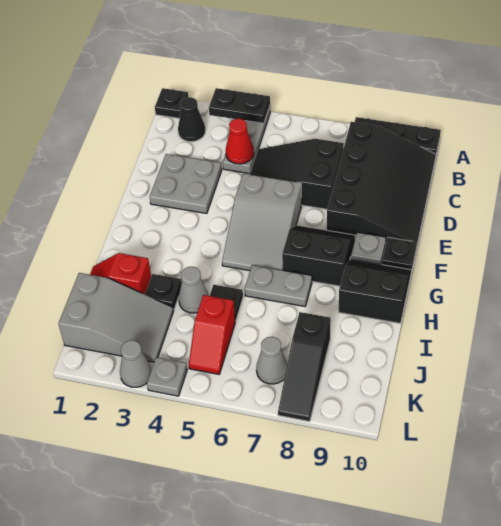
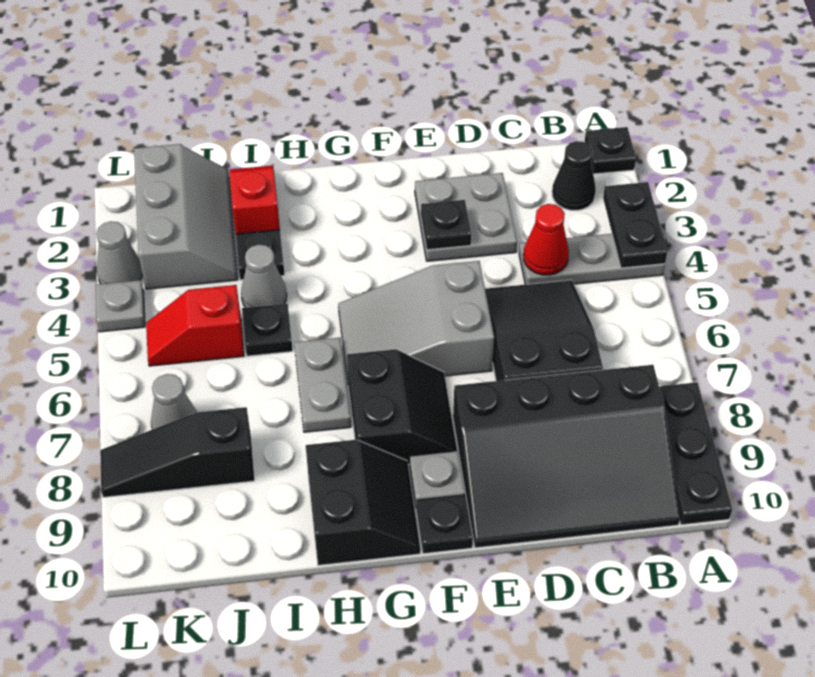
none -> black 1x1 plate [421,200,471,250]
grey 2x3 slope [59,273,174,362] -> grey 2x3 slope turned to [134,144,238,289]

